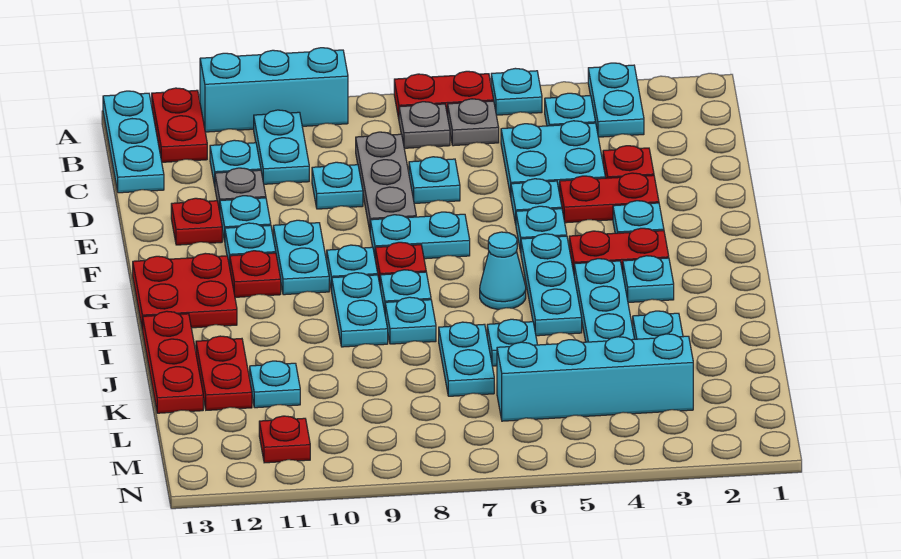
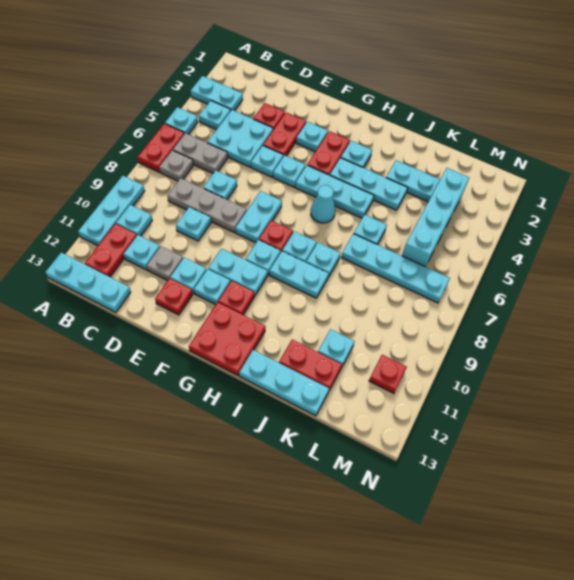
cyan 1x3 brick [200,48,348,132] -> cyan 1x3 plate [78,176,145,246]
red 1x2 plate [152,88,207,162] -> red 1x2 plate turned to [85,224,137,277]
grey 1x1 plate [448,99,499,146] -> grey 1x2 plate [173,133,228,173]
cyan 1x2 plate [254,110,309,184] -> cyan 1x1 plate [116,205,152,236]
red 1x3 plate [143,311,203,413] -> cyan 1x3 plate [239,350,329,416]
cyan 1x2 plate [439,322,494,396] -> cyan 1x4 plate [341,234,450,303]

